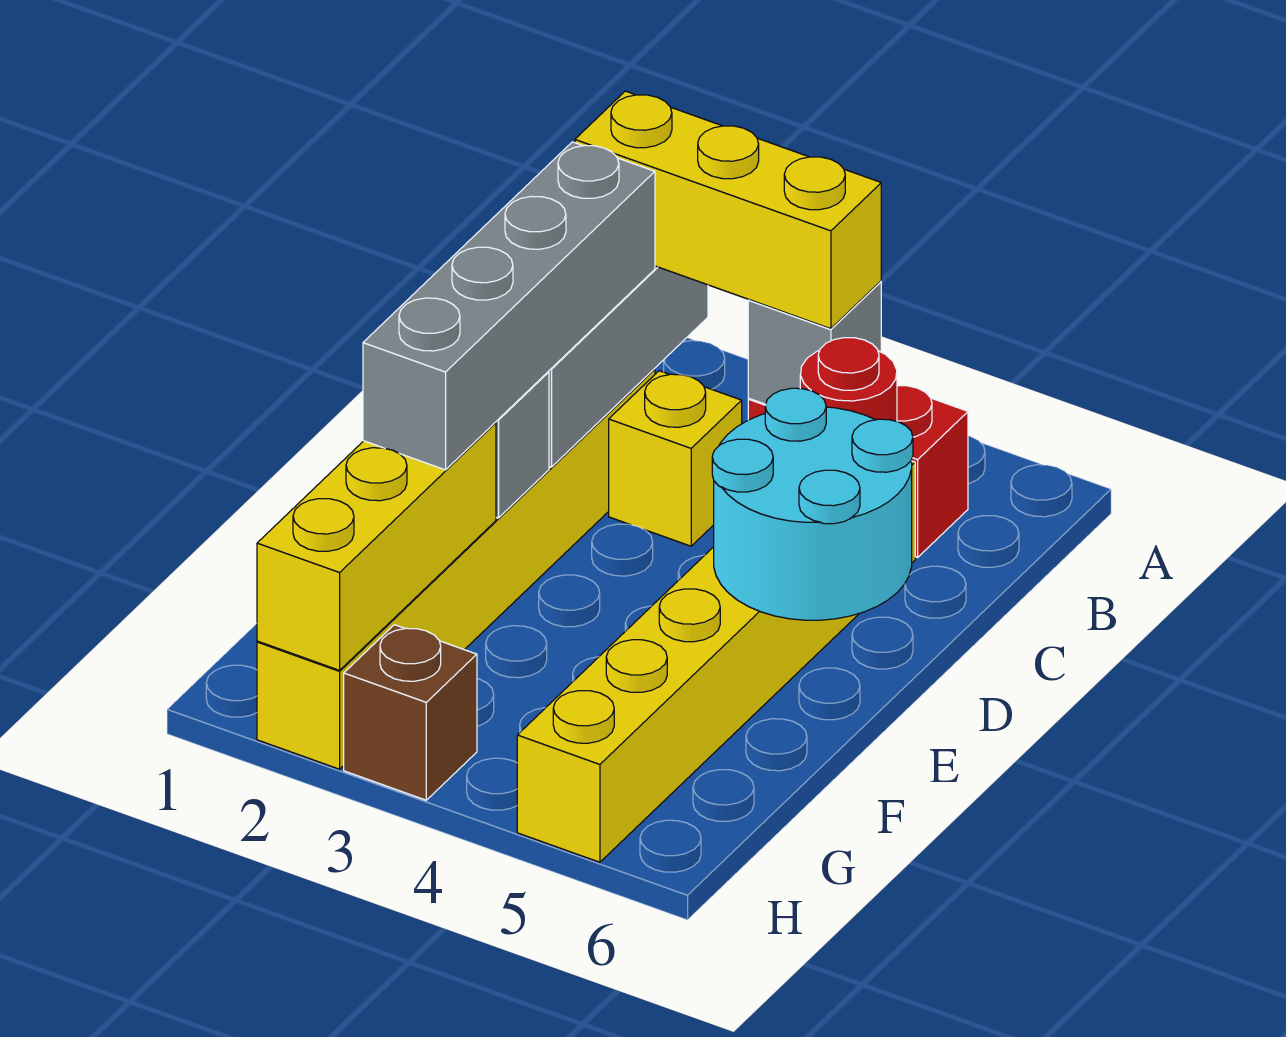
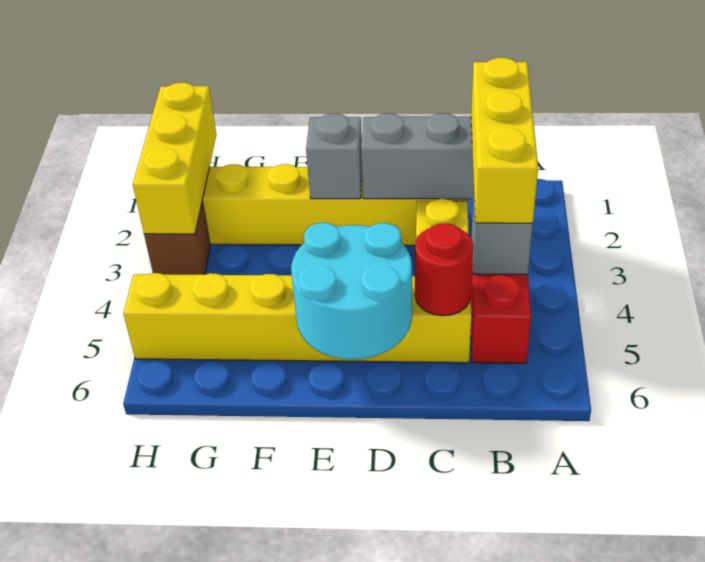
grey 1x4 brick [363,142,655,470] -> none
yellow 1x3 brick [257,422,496,670] -> yellow 1x3 brick turned to [133,82,216,234]

